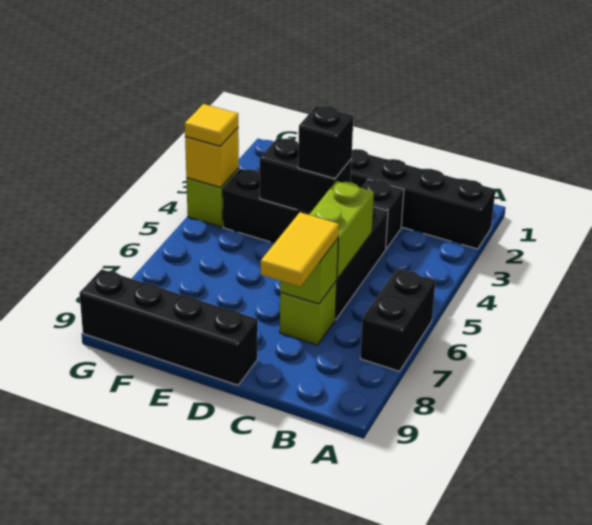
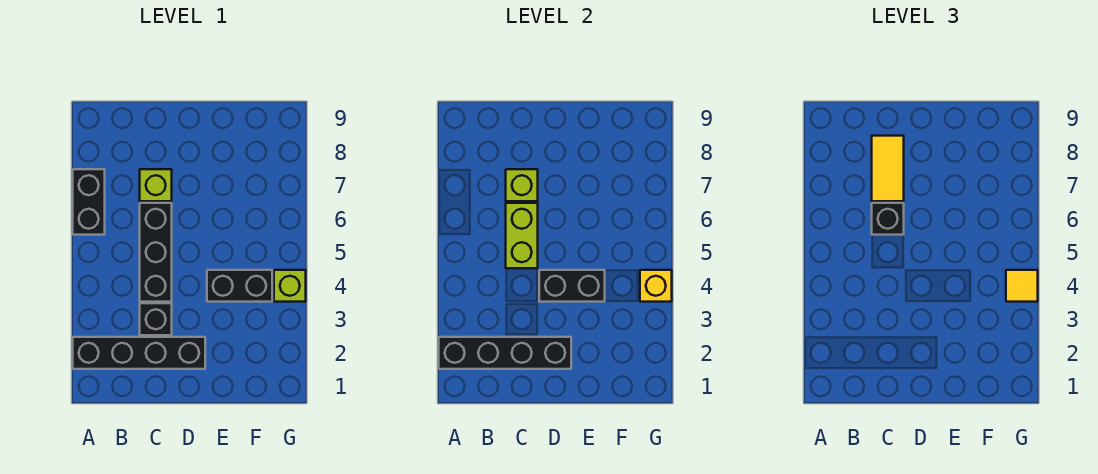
black 1x1 brick [298,106,353,179] -> black 1x1 brick moved to [872,203,904,235]
black 1x4 brick [79,269,258,385] -> black 1x4 brick moved to [439,337,571,369]

